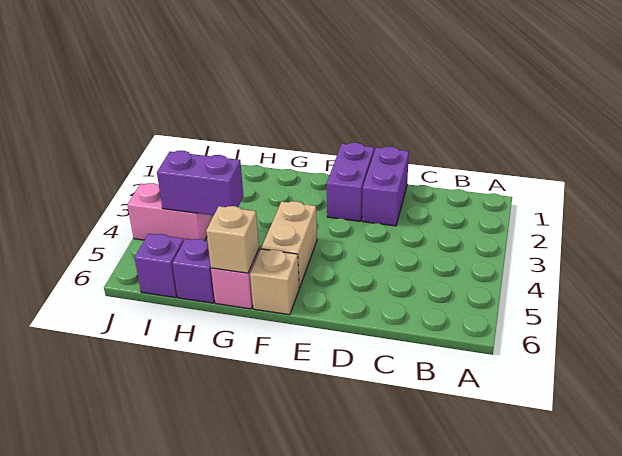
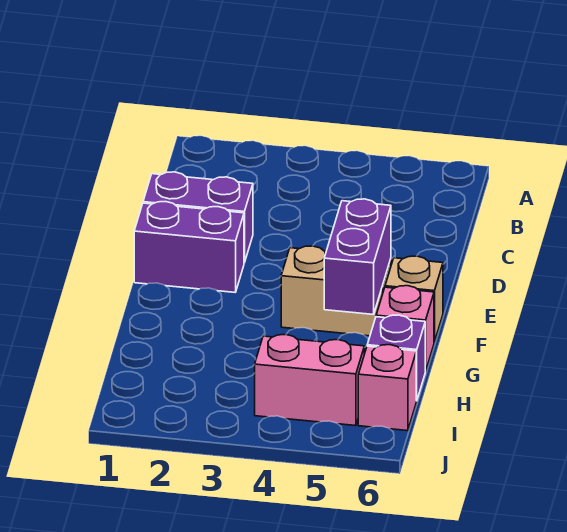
tan 1x1 brick [206,206,259,273] -> none
purple 1x2 brick [157,151,243,215] -> purple 1x2 brick moved to [324,199,391,315]
pink 1x2 brick [127,183,211,241] -> pink 1x2 brick turned to [255,335,364,426]
purple 1x1 brick [135,234,184,298] -> pink 1x1 brick [358,345,416,431]

